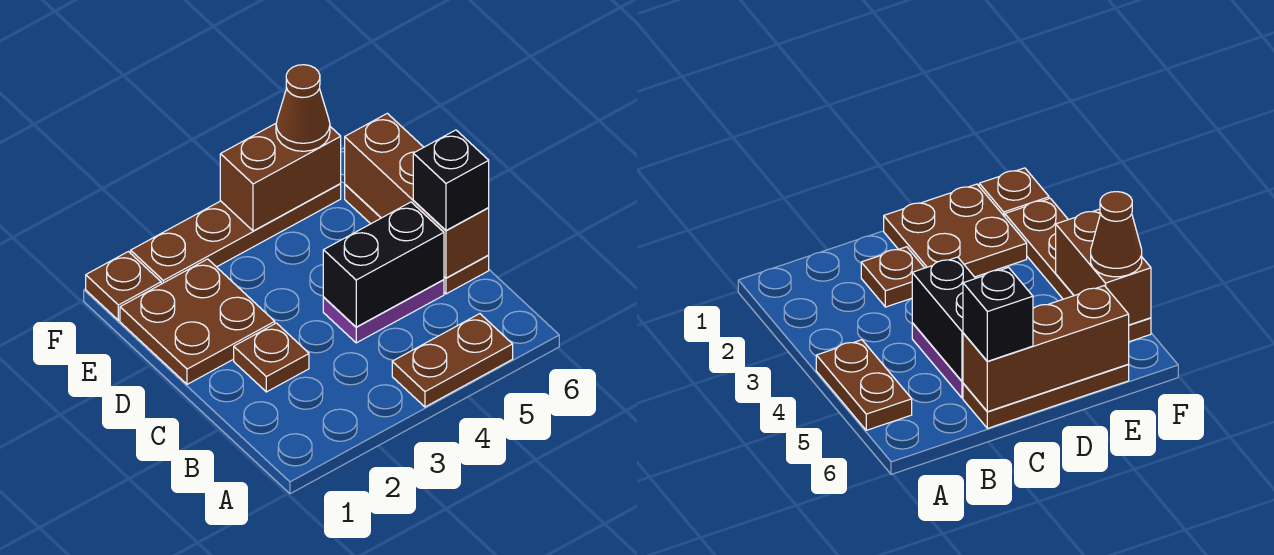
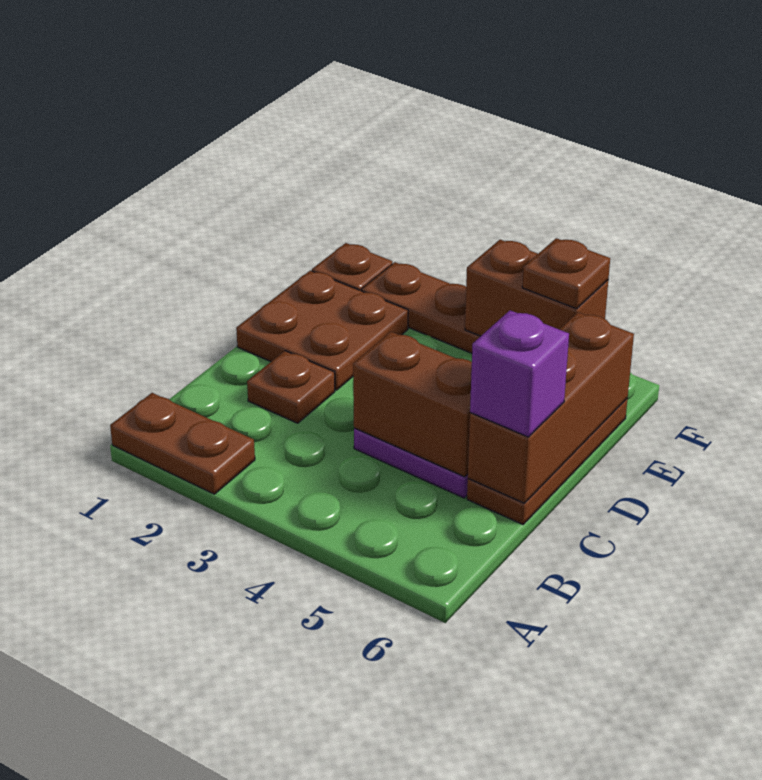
brown 1x2 plate [392,314,513,407] -> brown 1x2 plate moved to [110,393,255,494]
black 1x2 brick [323,202,444,327] -> brown 1x2 brick [353,332,472,477]
black 1x1 brick [413,130,489,230] -> purple 1x1 brick [470,310,569,437]
brown 1x1 cone [276,65,330,151] -> brown 1x1 plate [522,238,610,309]

